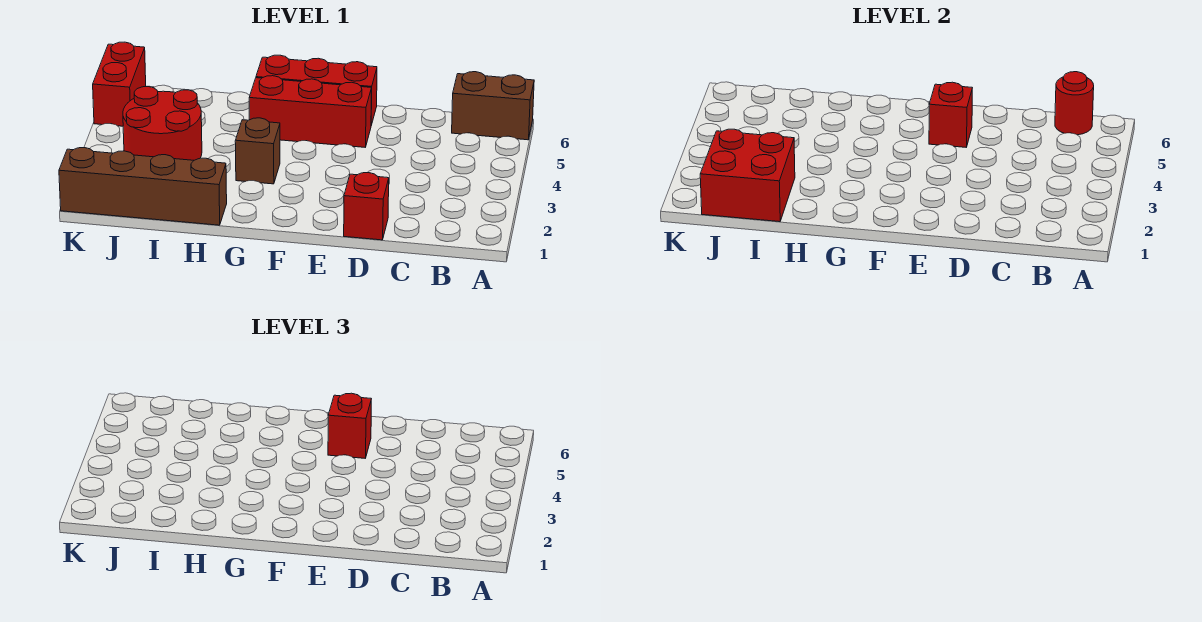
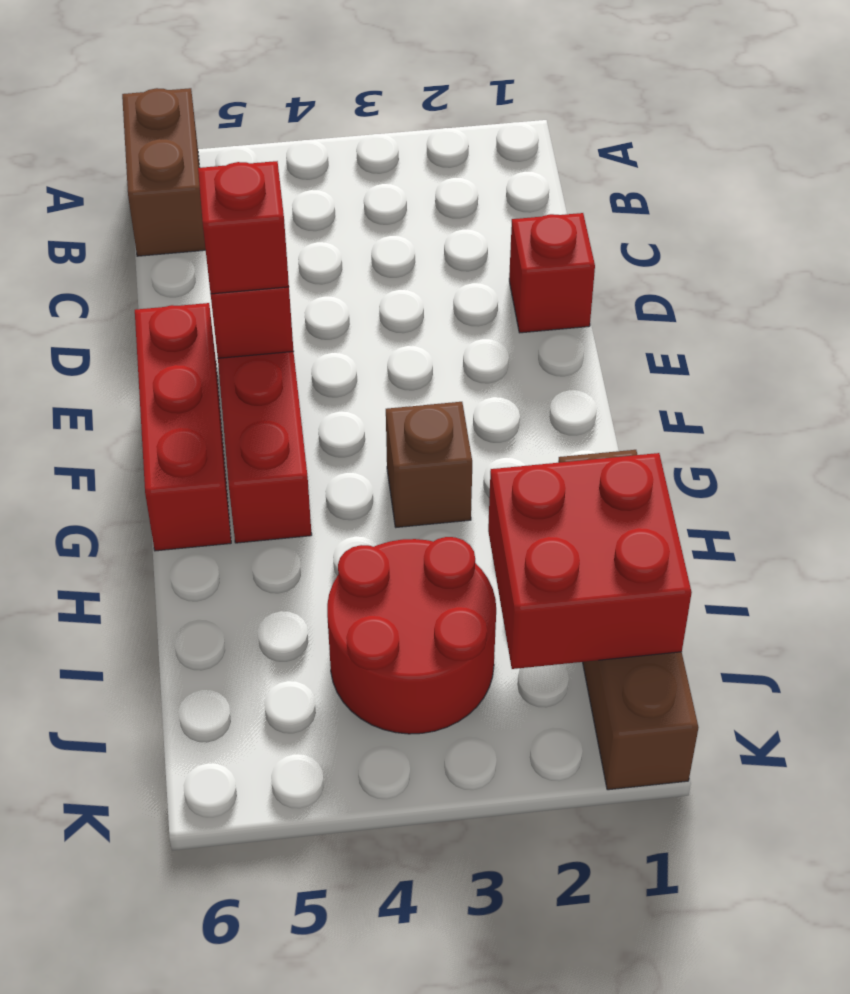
red 1x1 round brick [1055,72,1094,135] -> none
red 1x2 brick [93,42,146,126] -> none

